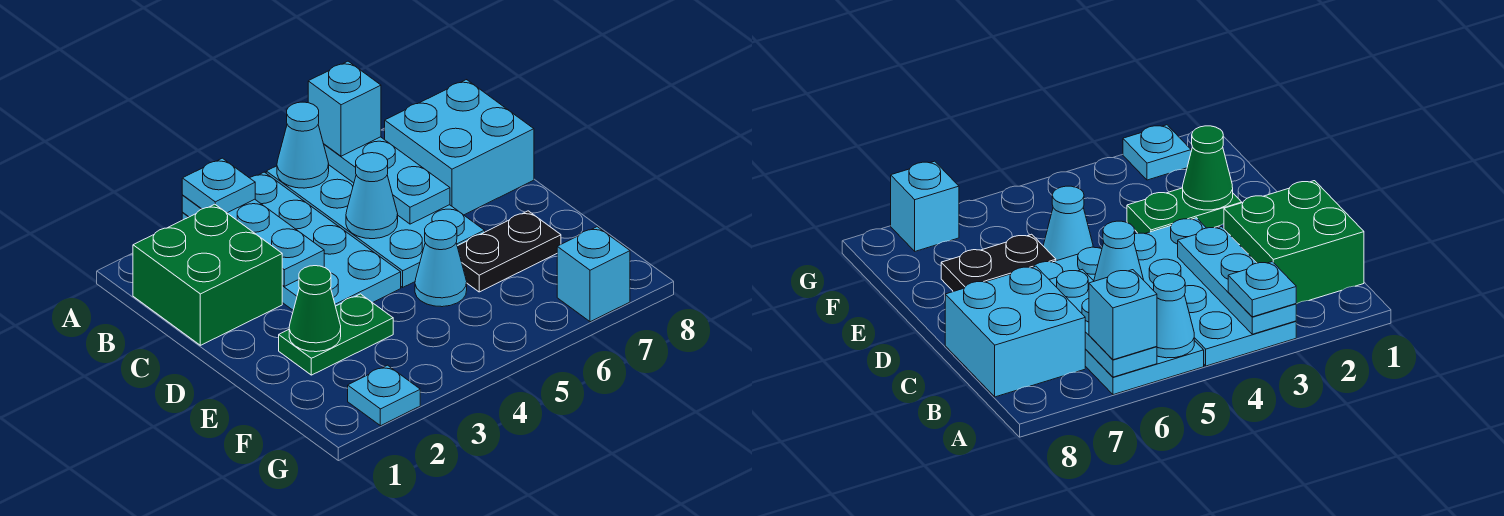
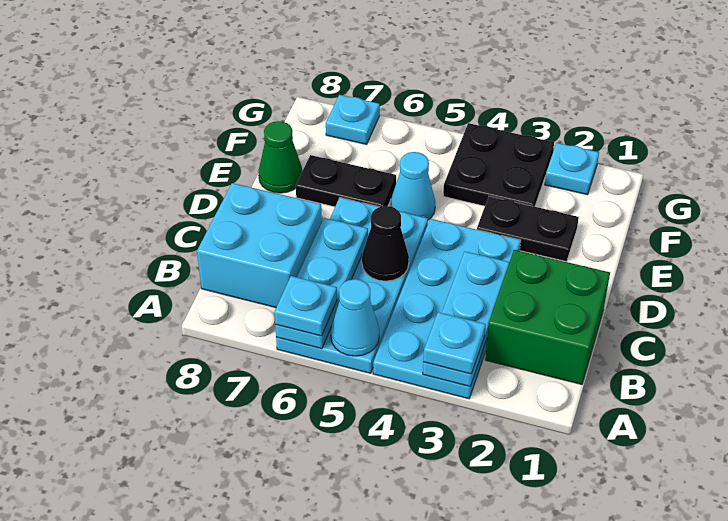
cyan 1x1 brick [308,61,381,156] -> cyan 1x1 plate [274,276,337,336]
cyan 1x1 cone [346,153,398,239] -> black 1x1 cone [362,206,409,281]
green 1x2 plate [279,294,393,375] -> black 1x2 plate [477,196,579,262]
green 1x1 cone [289,266,341,352] -> green 1x1 cone moved to [259,121,302,193]
none -> black 2x2 plate [443,123,554,207]
cyan 1x1 brick [557,227,630,322] -> cyan 1x1 plate [326,95,380,144]

